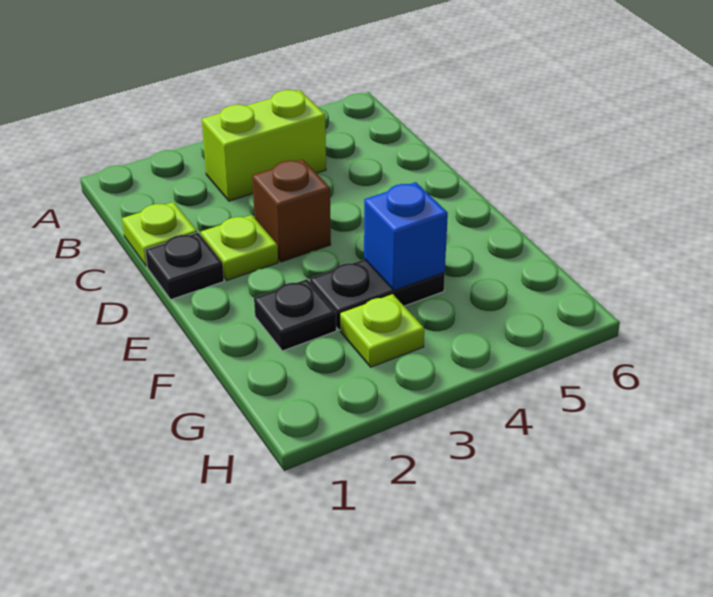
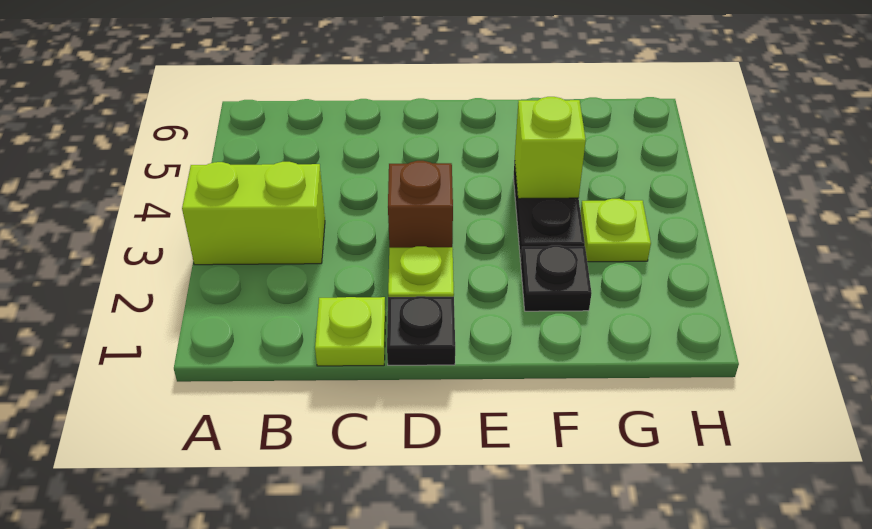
lime 1x2 brick [202,90,326,201] -> lime 1x2 brick turned to [182,162,325,265]
blue 1x1 brick [364,182,448,291] -> lime 1x1 brick [515,97,586,199]

